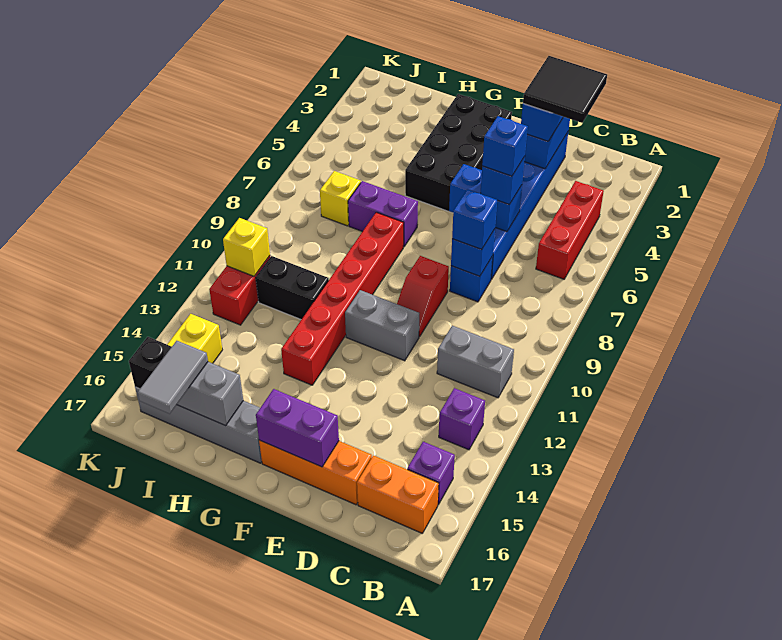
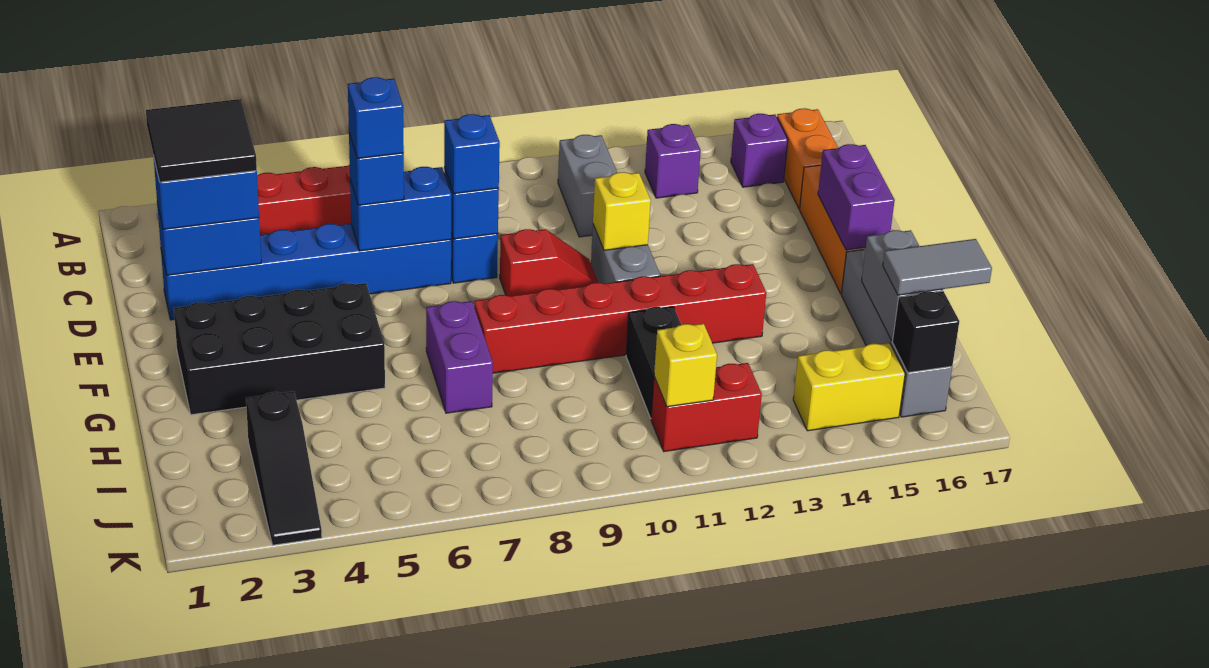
blue 1x2 brick [449,164,522,232] -> blue 1x2 brick turned to [350,167,452,251]
none -> black 1x3 slope [246,391,322,545]
yellow 1x1 brick [320,171,361,226] -> yellow 1x1 brick moved to [593,172,651,250]

